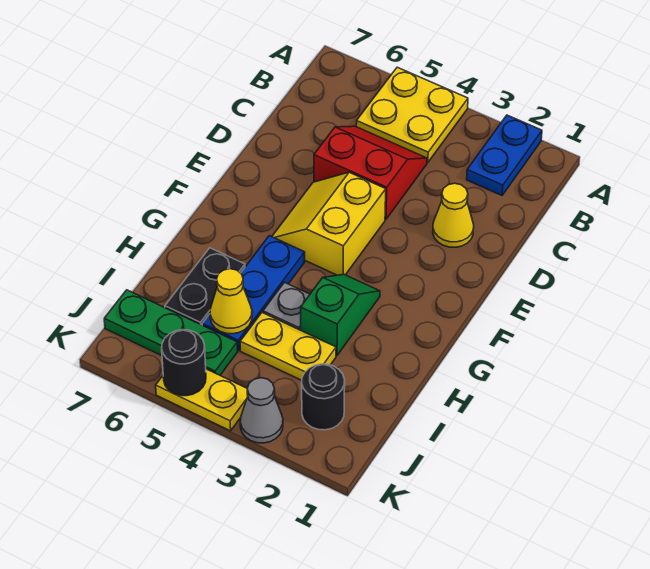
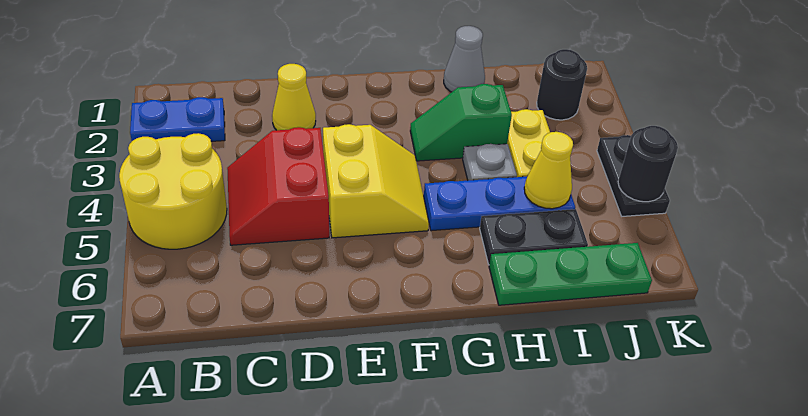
yellow 2x2 plate [356,67,468,163] -> yellow 2x2 round brick [119,133,227,249]
yellow 2x2 slope [272,172,386,275] -> yellow 2x2 slope turned to [323,124,429,238]
green 1x3 plate [104,290,238,375] -> green 1x3 plate turned to [489,243,652,305]
grey 1x1 cone [240,378,283,443] -> grey 1x1 cone moved to [444,26,485,92]
yellow 1x2 plate [156,369,248,431] -> black 1x2 plate [597,135,670,216]

